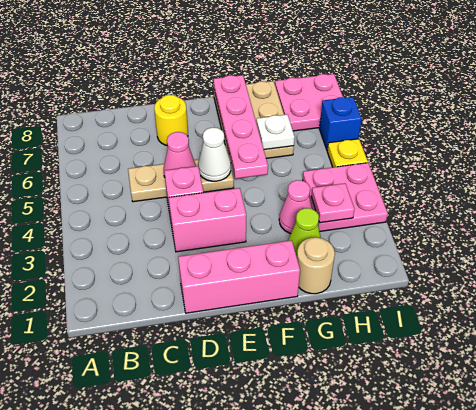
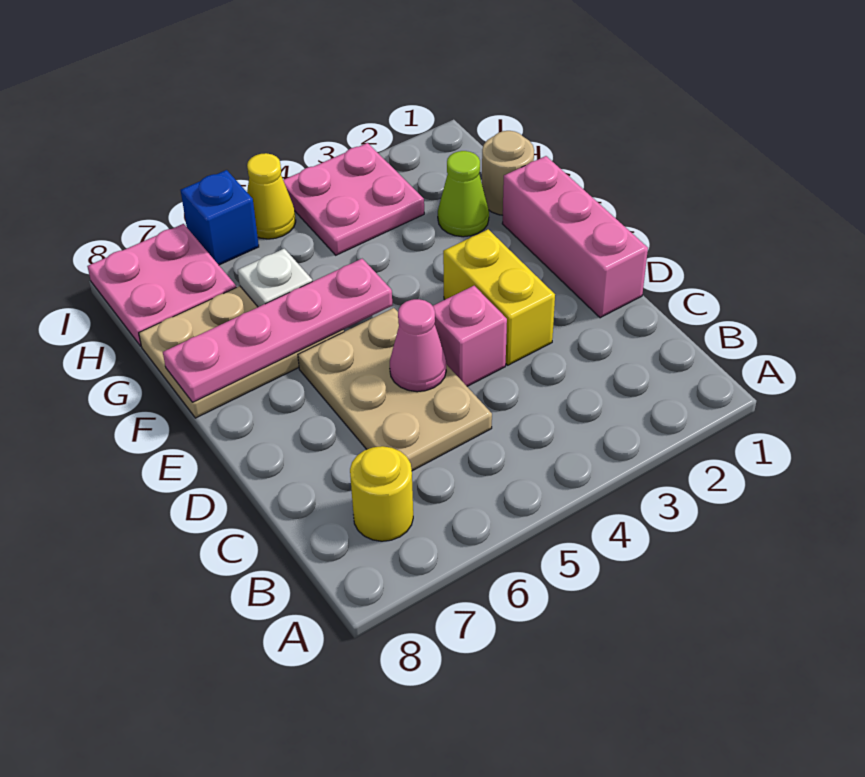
tan 1x3 plate [128,159,234,202] -> tan 2x3 plate [298,308,492,471]
pink 1x2 brick [169,188,246,252] -> yellow 1x2 brick [443,229,555,365]
yellow 1x1 round brick [154,95,188,145] -> yellow 1x1 round brick moved to [350,446,413,541]
white 1x1 cone [198,128,231,181] -> none
pink 1x1 cone [279,180,312,233] -> none
pink 1x1 plate [311,183,354,223] -> none
yellow 1x1 plate [327,139,368,167] -> yellow 1x1 cone [247,153,296,239]

